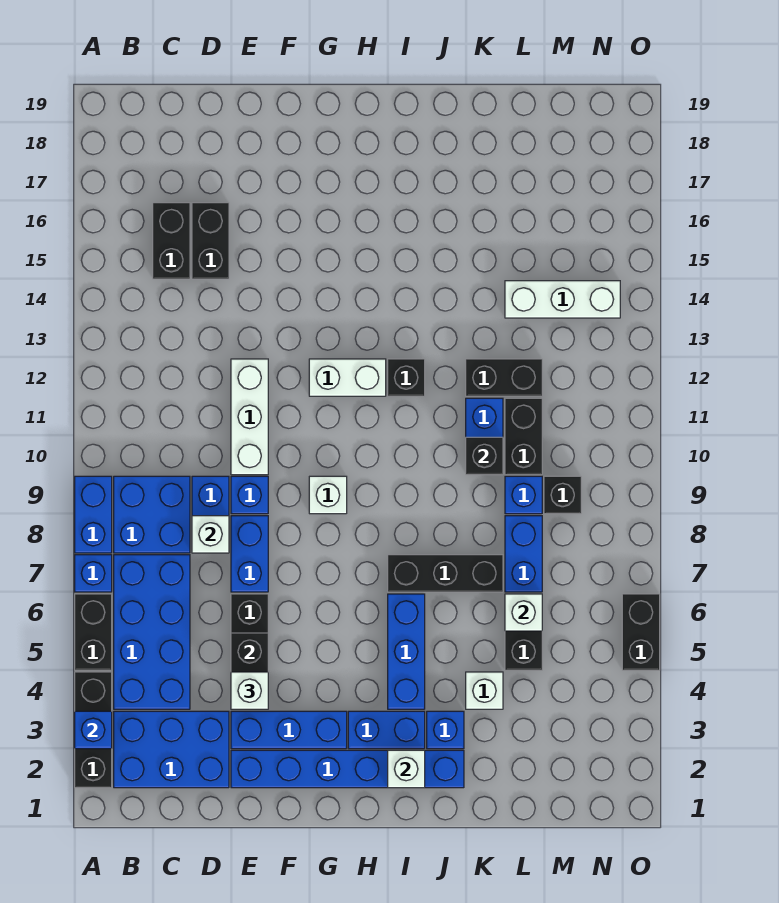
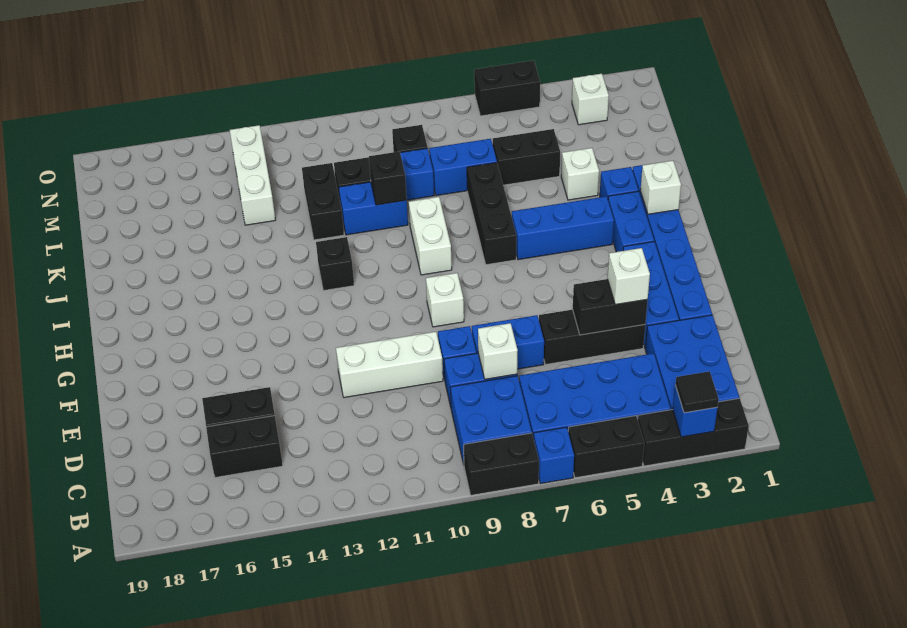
none -> black 1x1 tile [675,371,719,413]
blue 1x2 brick [75,476,112,553] -> black 1x2 brick [464,433,539,495]
white 1x2 brick [309,359,386,396] -> white 1x2 brick moved to [409,197,452,275]
white 1x1 brick [505,594,542,631] -> white 1x1 brick moved to [572,74,609,125]

